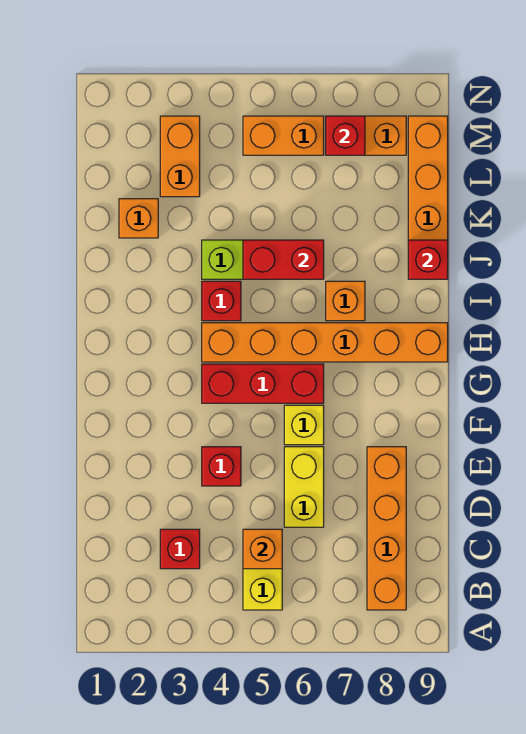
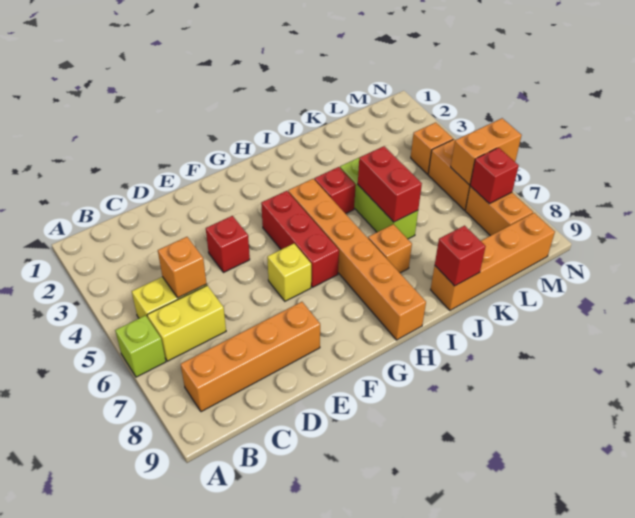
none -> lime 1x1 brick [115,315,166,377]
red 1x1 brick [160,529,200,569] -> none
yellow 1x2 brick [284,447,324,527] -> yellow 1x2 brick moved to [147,285,226,361]
orange 1x1 brick [119,199,158,238] -> orange 1x1 brick moved to [411,122,453,174]
orange 1x2 brick [160,116,200,197] -> orange 1x2 brick moved to [451,118,522,185]

